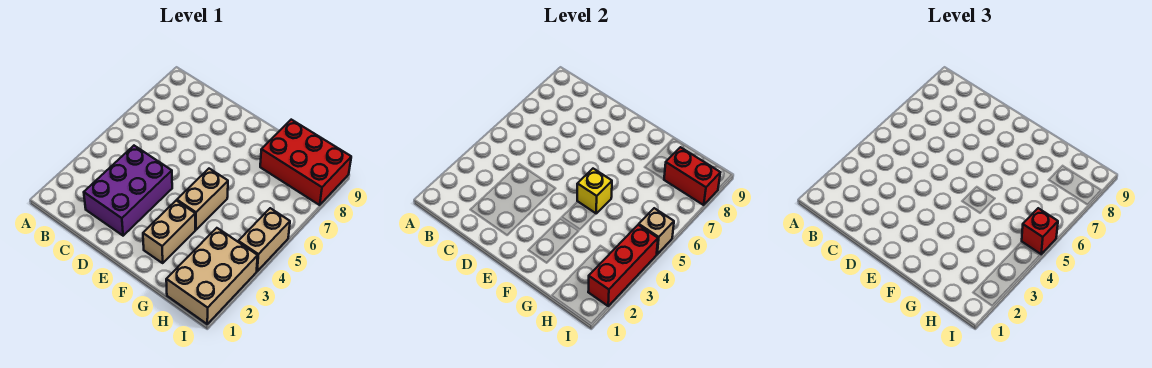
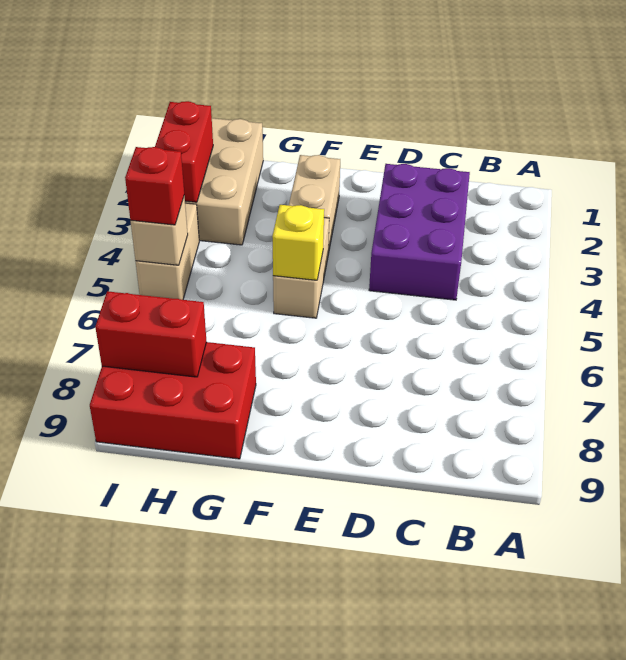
red 1x3 brick [588,225,658,306] -> red 1x2 brick [155,101,213,202]

